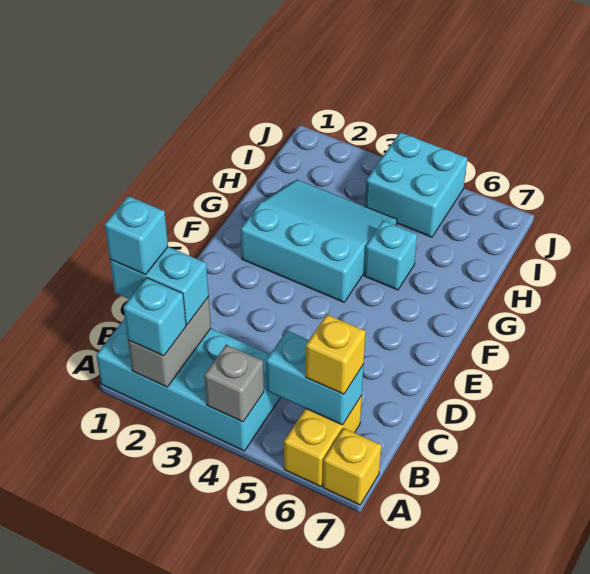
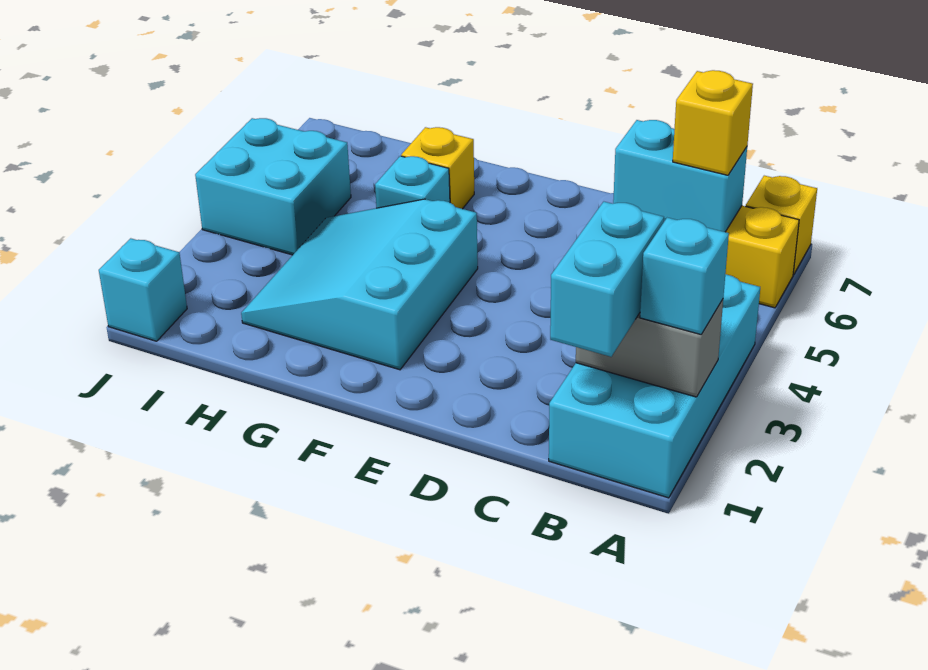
grey 1x1 brick [204,345,264,422] -> none
cyan 1x1 brick [105,196,168,275] -> cyan 1x1 brick moved to [99,238,187,341]
cyan 1x2 brick [266,331,364,425] -> cyan 1x2 brick turned to [613,120,747,232]
none -> yellow 1x1 brick [401,127,474,209]

